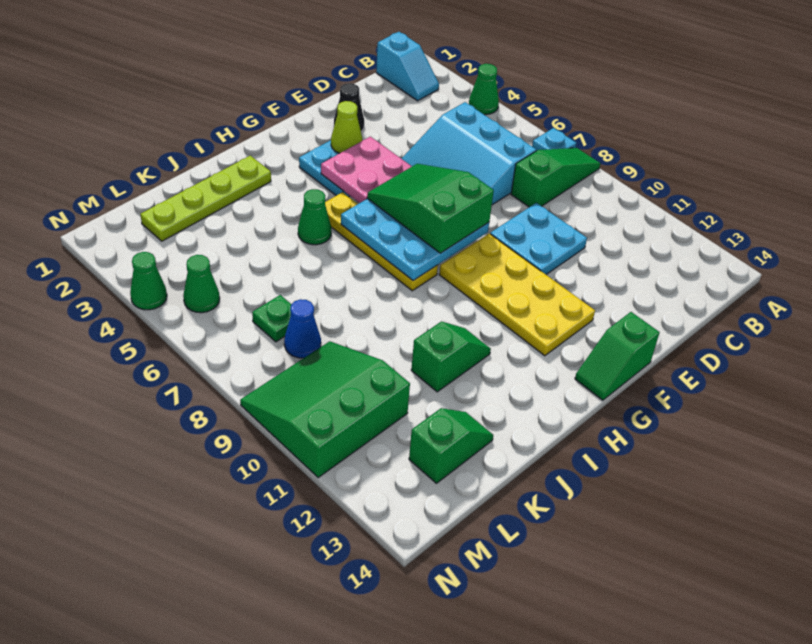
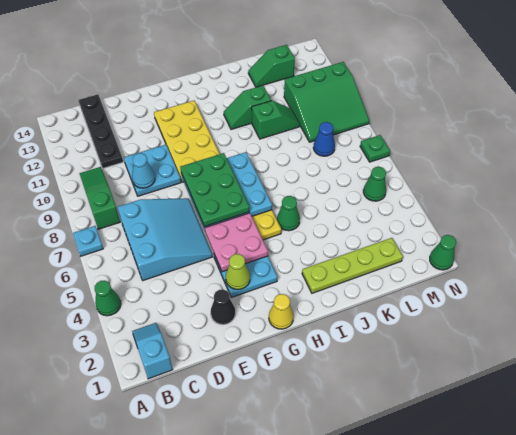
green 1x3 slope [511,148,600,207] -> green 1x3 slope turned to [80,167,120,229]
none -> black 1x4 plate [78,94,123,168]
none -> cyan 1x1 cone [132,153,155,188]
green 2x3 slope [367,164,494,253] -> green 2x3 plate [180,153,250,227]
green 1x2 slope [575,312,660,400] -> green 1x2 slope moved to [252,101,300,139]
none -> yellow 1x1 cone [269,294,294,329]
green 1x1 plate [252,295,292,342] -> green 1x1 plate moved to [360,135,390,162]
green 1x1 cone [130,252,167,310] -> green 1x1 cone moved to [430,235,456,270]

